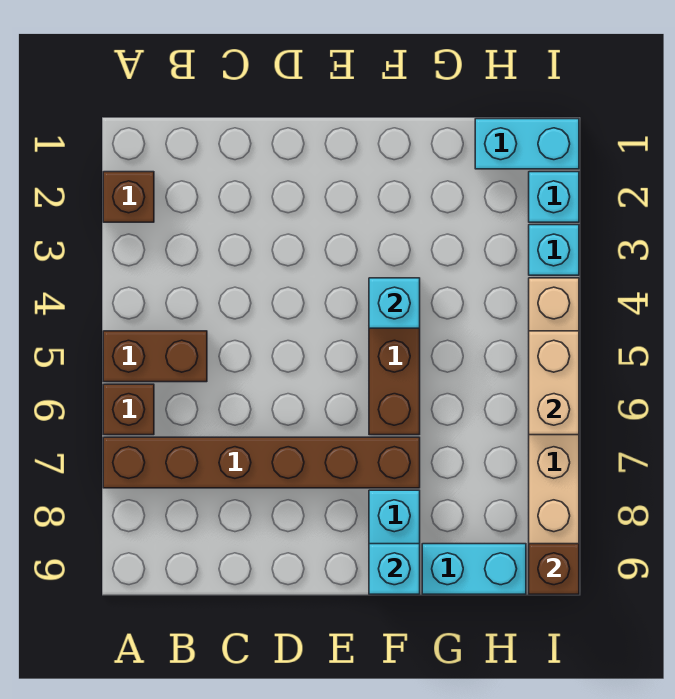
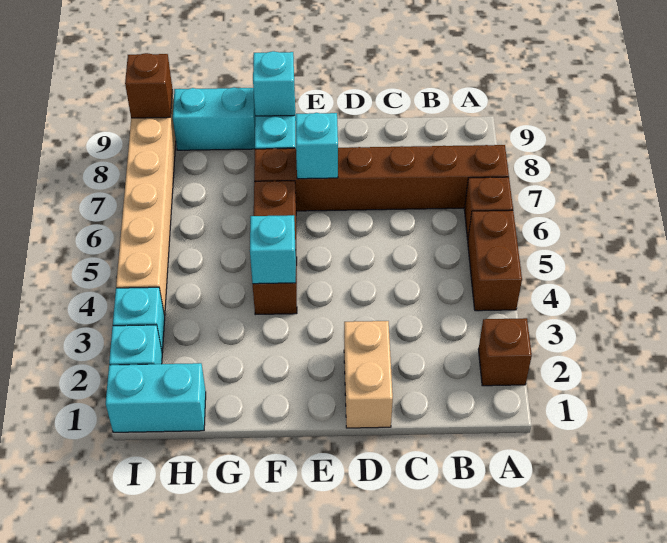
brown 1x2 brick [103,331,207,382] -> brown 1x2 brick turned to [468,210,522,311]
none -> cyan 1x1 brick [296,113,338,179]
tan 1x2 brick [529,331,579,435] -> tan 1x2 brick moved to [344,321,393,428]

